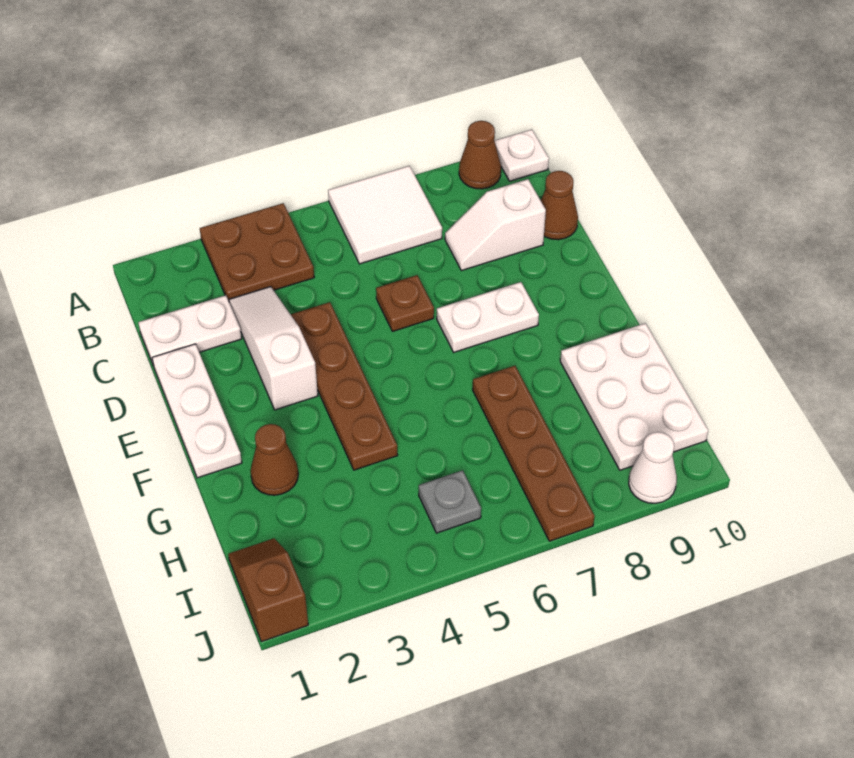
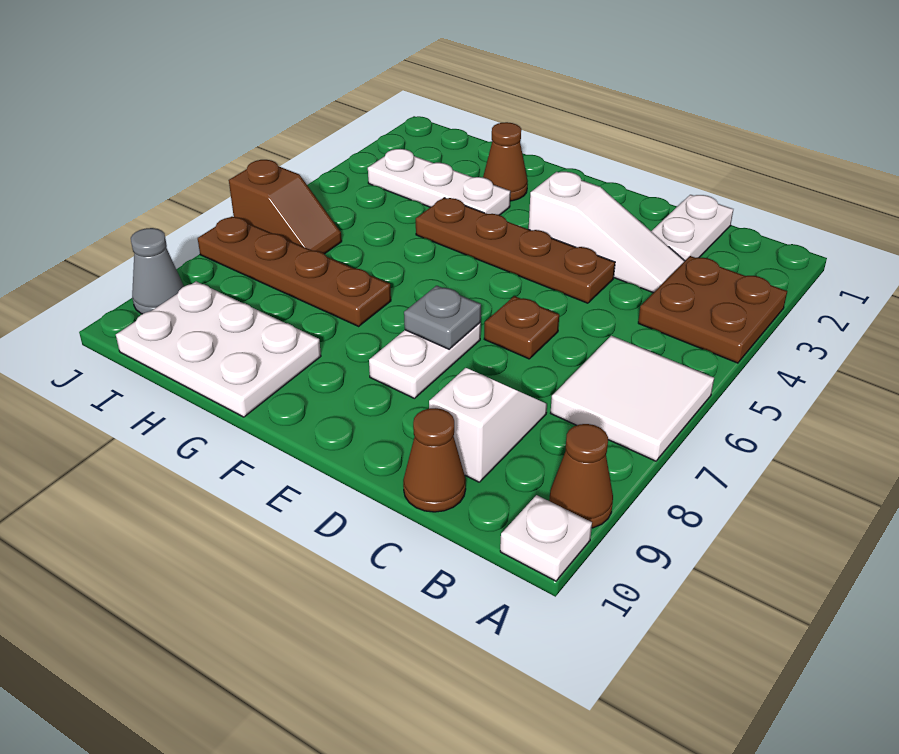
white 1x3 plate [152,344,242,478] -> white 1x3 plate moved to [368,149,510,215]
brown 1x2 slope [228,538,308,642] -> brown 1x2 slope moved to [229,160,342,254]
grey 1x1 plate [419,470,481,533] -> grey 1x1 plate moved to [404,286,481,349]
white 1x1 cone [629,432,677,503] -> grey 1x1 cone [131,228,184,314]

